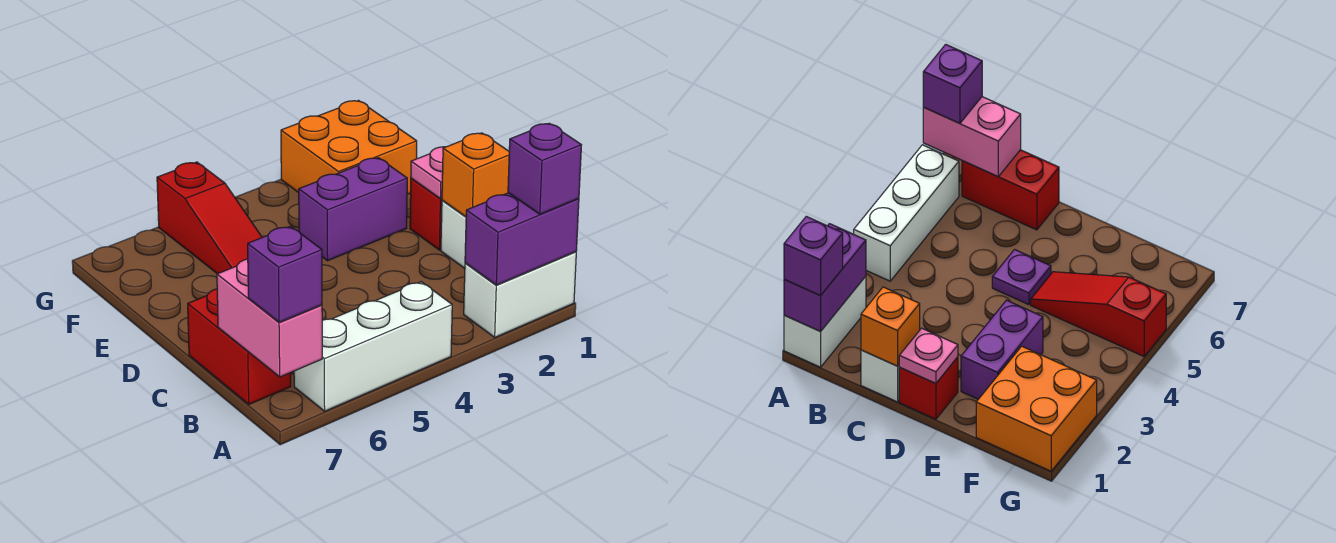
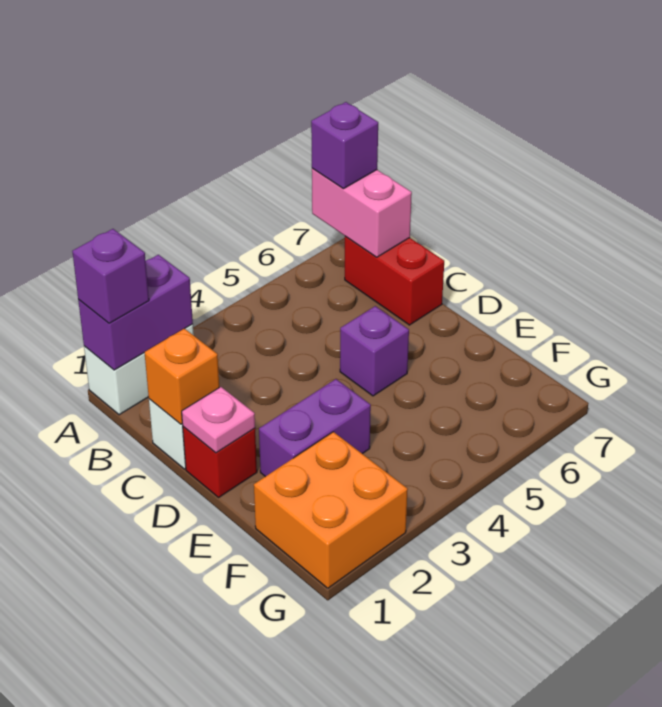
white 1x3 brick [294,282,452,411] -> none
purple 1x1 plate [992,250,1051,305] -> purple 1x1 brick [340,306,409,396]
red 1x3 slope [157,162,262,274] -> none

